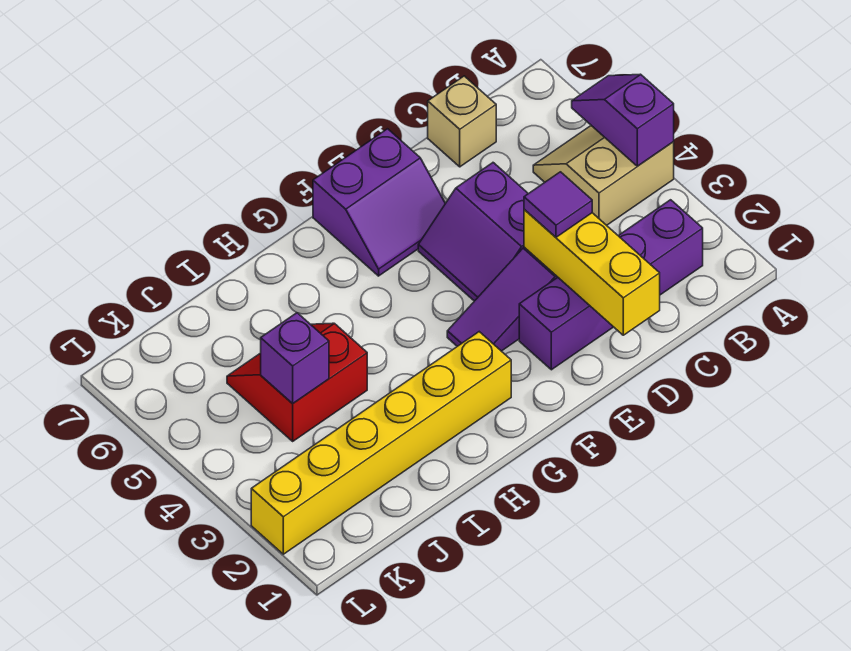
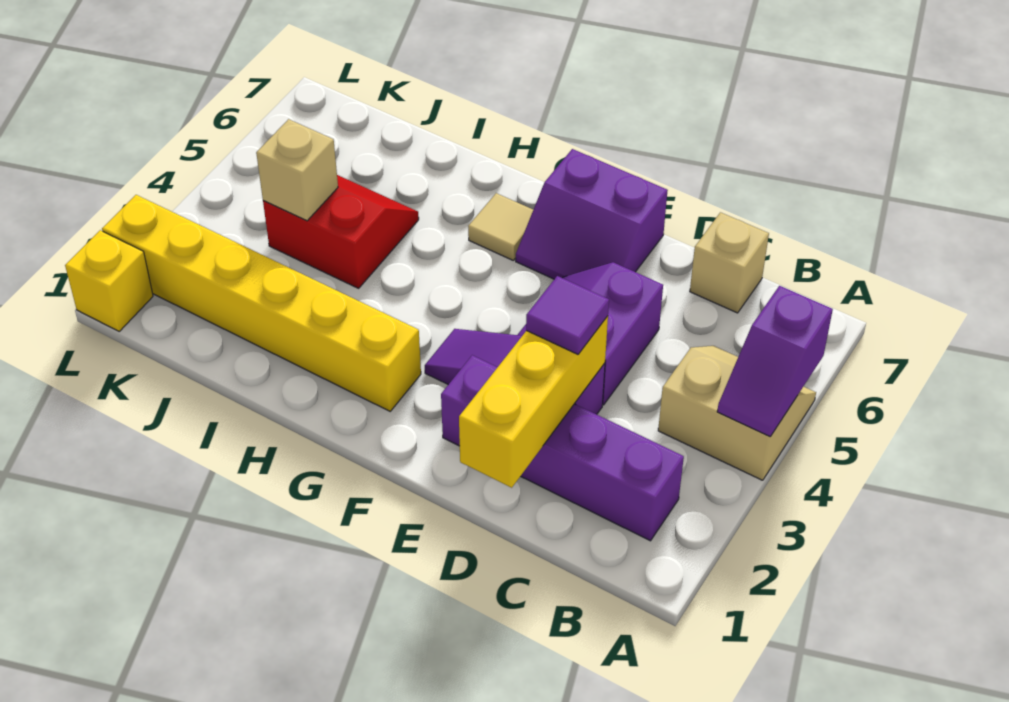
purple 1x2 slope [572,74,674,166] -> purple 1x2 slope turned to [717,286,833,436]
none -> tan 1x1 tile [468,193,533,260]
purple 1x1 brick [261,313,329,404] -> tan 1x1 brick [256,119,338,221]
none -> yellow 1x1 brick [65,230,153,331]

